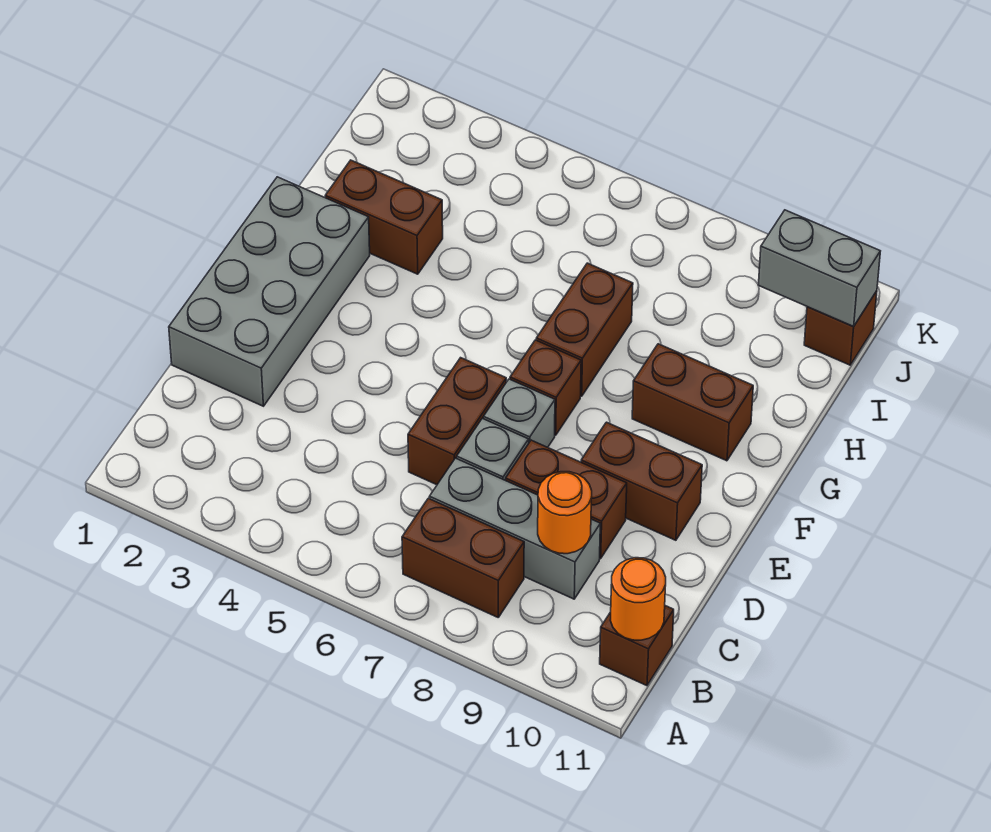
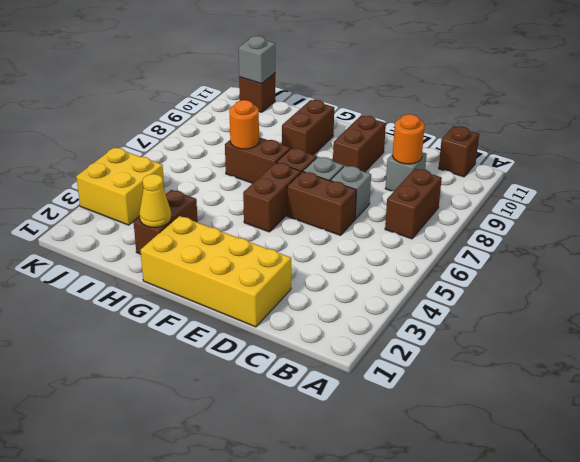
orange 1x1 round brick [610,558,666,640] -> orange 1x1 round brick moved to [229,100,259,149]
grey 1x3 brick [429,458,600,599] -> grey 1x1 brick [385,152,427,191]
grey 2x4 brick [169,177,370,406] -> yellow 2x4 brick [141,216,291,327]
brown 1x2 brick [506,440,627,559] -> brown 1x2 brick moved to [243,162,301,232]
none -> yellow 1x1 cone [139,174,171,227]
none -> yellow 2x2 brick [76,148,164,225]
grey 1x2 brick [758,210,880,326] -> grey 1x1 brick [239,36,275,84]

